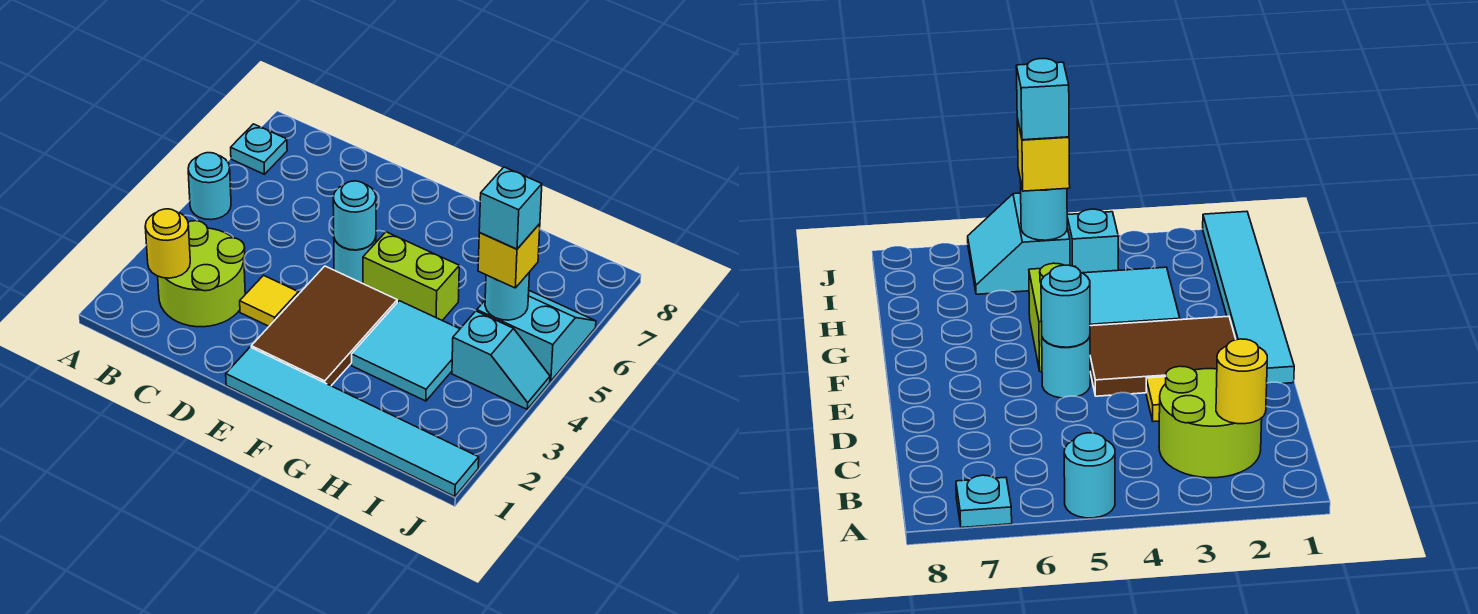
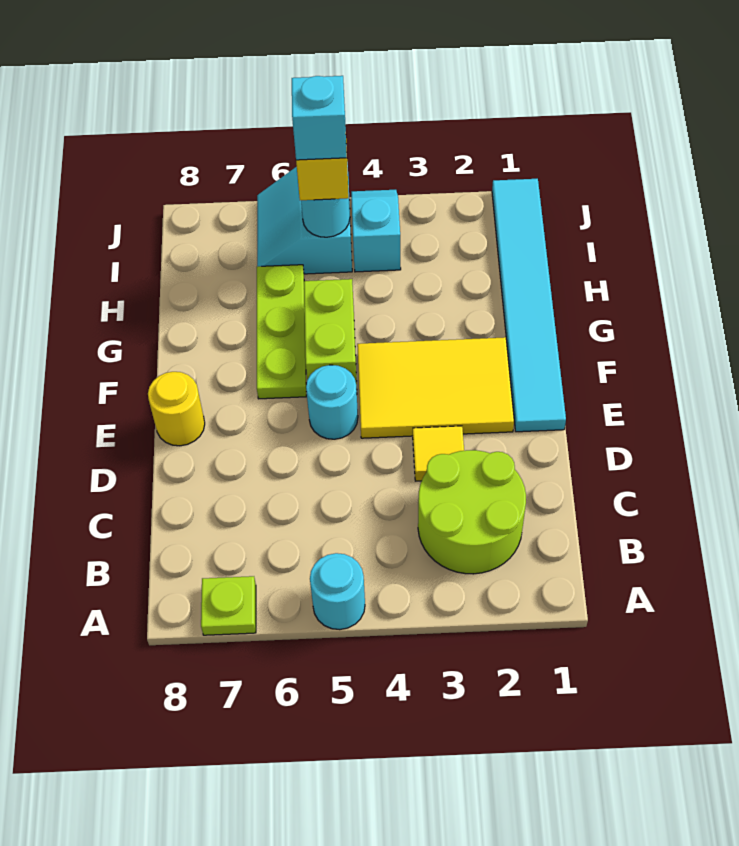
cyan 1x1 plate [231,124,287,174] -> lime 1x1 plate [201,576,256,635]
yellow 1x1 round brick [145,209,190,278] -> yellow 1x1 round brick moved to [148,372,205,446]
brown 2x3 tile [251,266,397,386] -> yellow 2x3 tile [357,337,514,438]
cyan 1x1 round brick [333,181,376,250] -> none
none -> lime 1x3 plate [257,265,306,399]
cyan 2x2 tile [352,301,460,401] -> none

